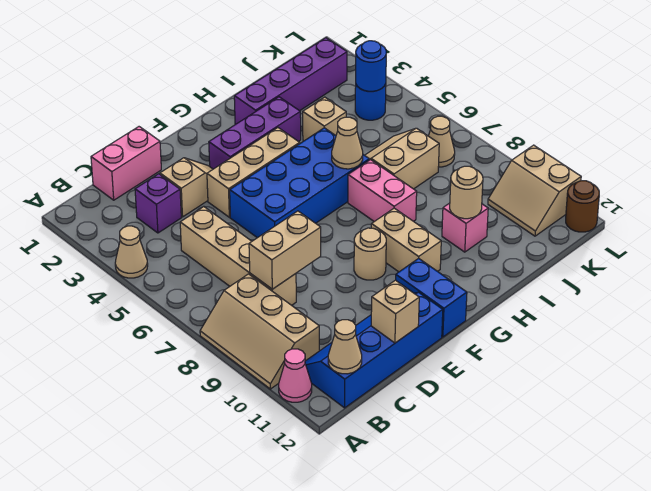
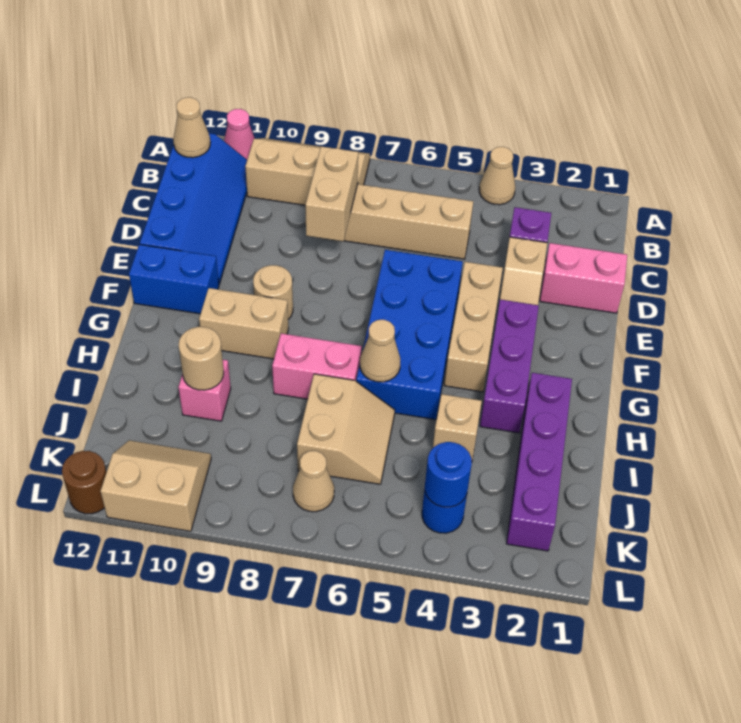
pink 1x2 brick [91,127,161,200] -> pink 1x2 brick turned to [540,243,627,313]
tan 1x1 brick [371,280,419,343] -> none

